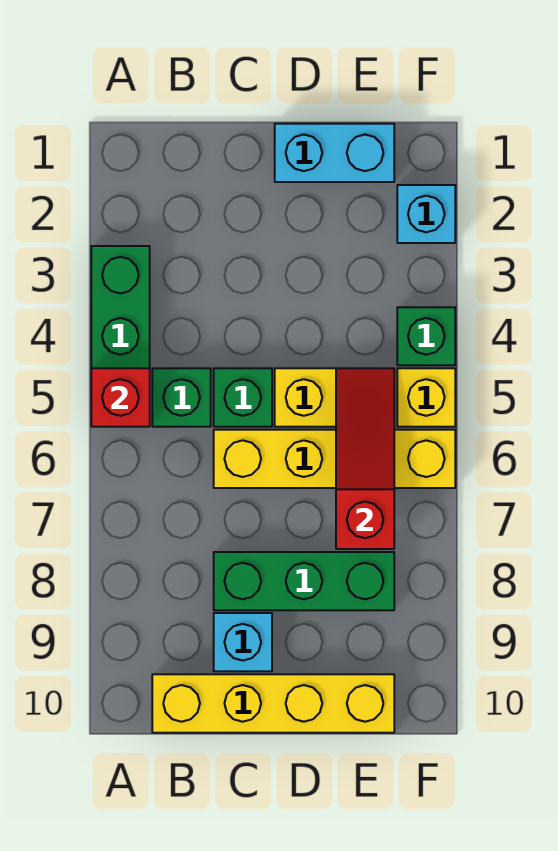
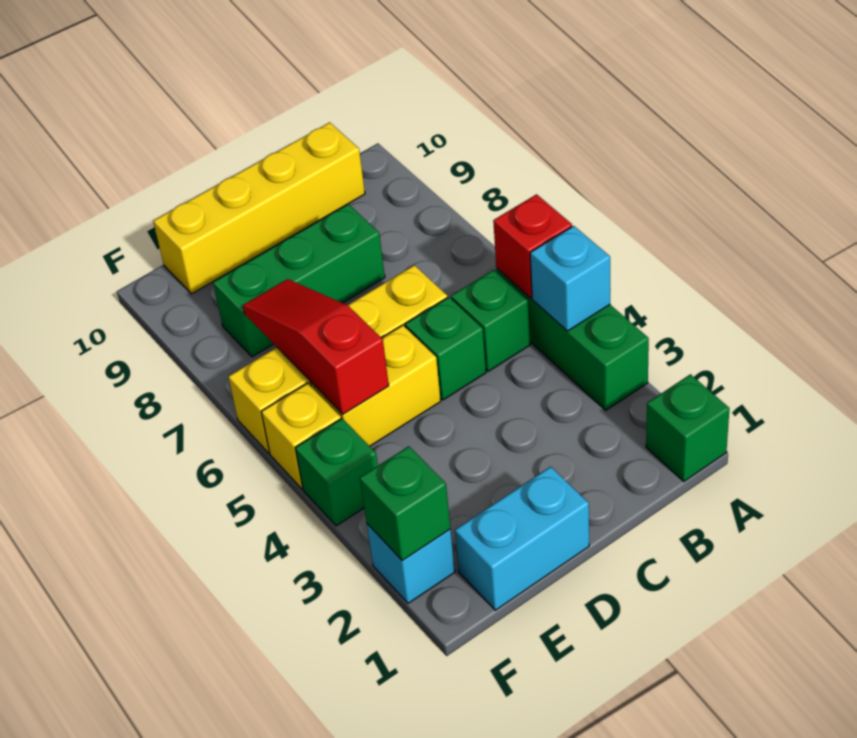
none -> green 1x1 brick [646,374,730,482]
cyan 1x1 brick [214,613,272,671] -> cyan 1x1 brick moved to [530,226,610,331]
red 1x3 slope [336,368,394,549] -> red 1x3 slope turned to [243,279,389,414]
none -> green 1x1 brick [360,446,450,561]

